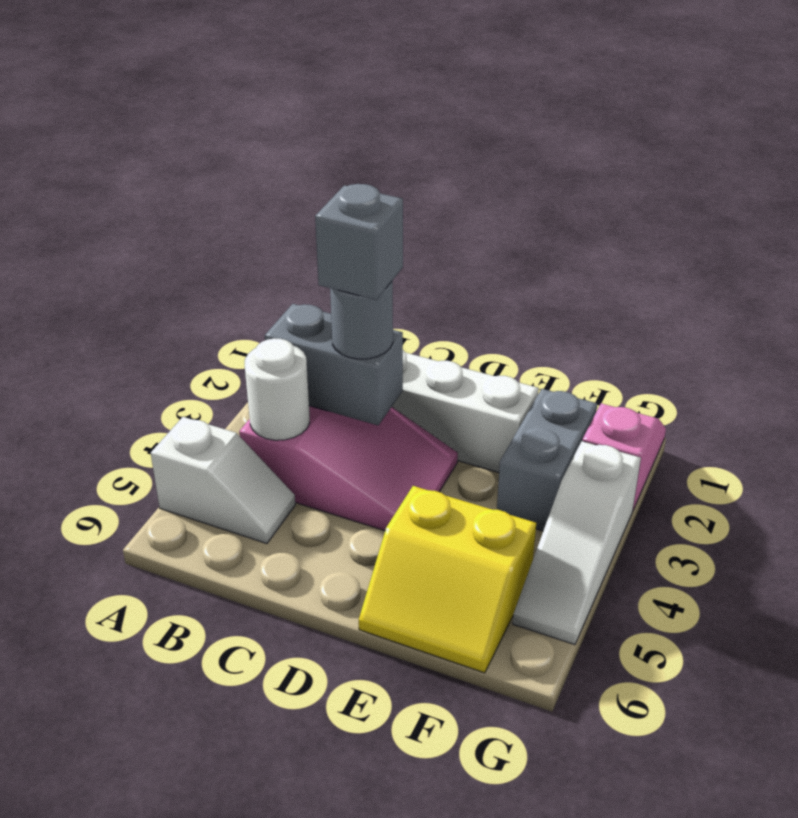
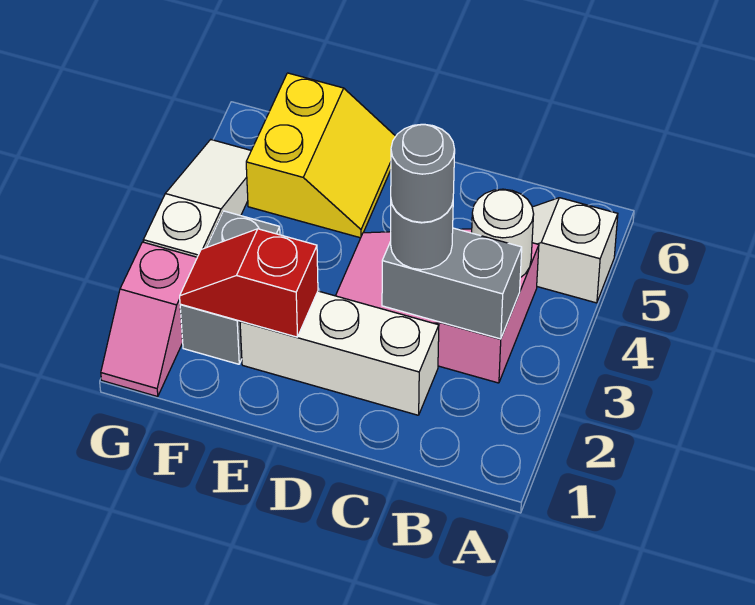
grey 1x1 brick [315,184,403,300] -> grey 1x1 round brick [391,124,455,222]
none -> red 1x2 slope [180,229,318,337]
yellow 2x2 slope [359,486,536,673] -> yellow 2x2 slope turned to [246,73,396,238]

